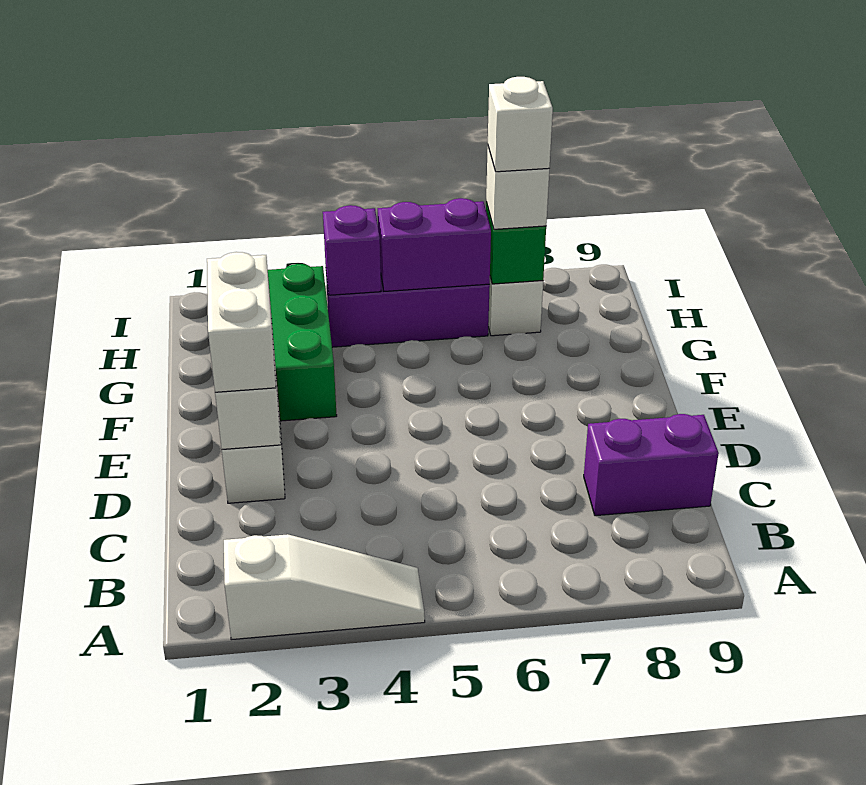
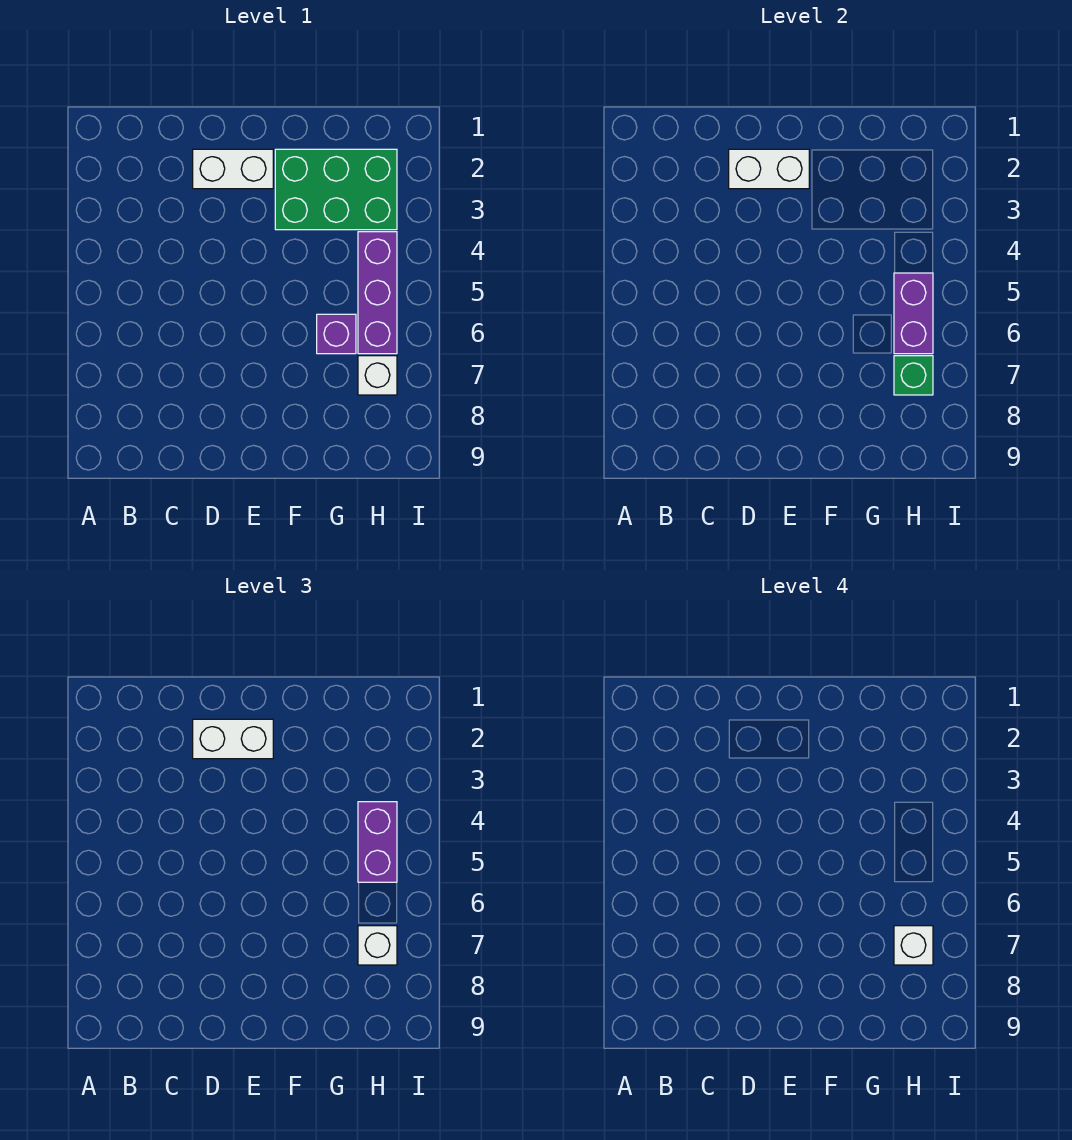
white 1x3 slope [224,534,425,640] -> none
purple 1x2 brick [584,414,719,516] -> purple 1x2 brick moved to [358,802,397,882]
purple 1x1 brick [323,205,381,295] -> purple 1x1 brick moved to [317,314,356,354]

